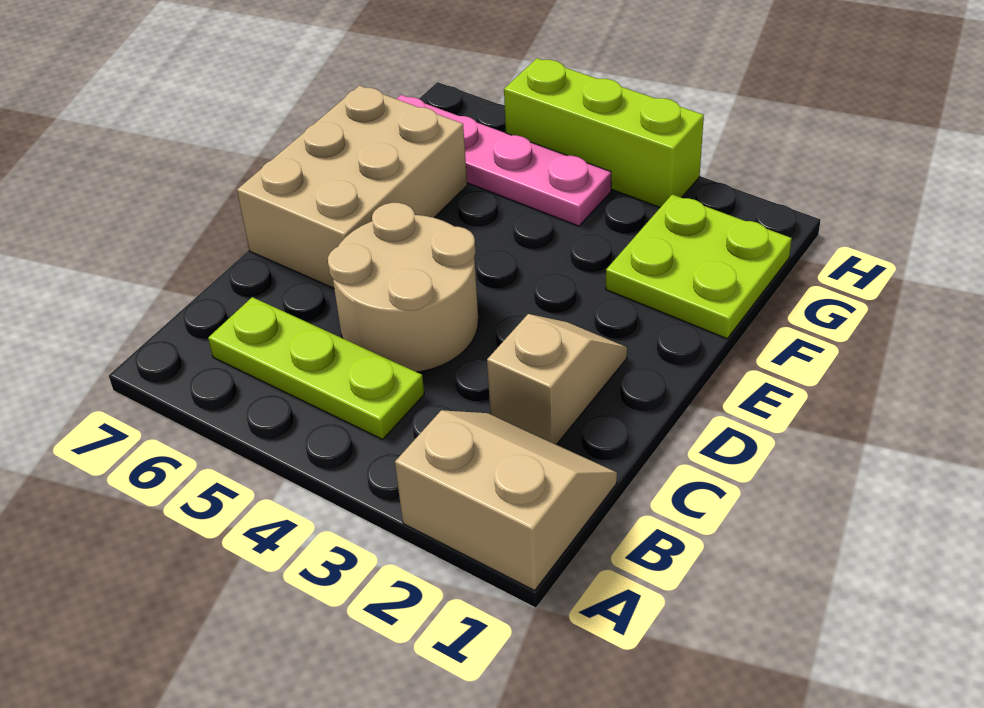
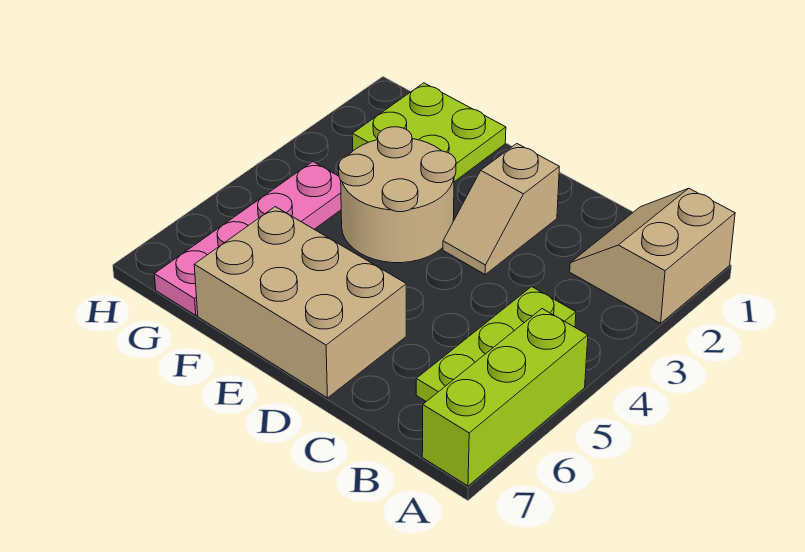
tan 1x2 slope [487,314,627,445] -> tan 1x2 slope turned to [443,144,559,274]
tan 2x2 round brick [328,203,478,372] -> tan 2x2 round brick moved to [339,127,456,263]
lime 1x3 brick [504,58,704,207] -> lime 1x3 brick moved to [422,309,588,486]

